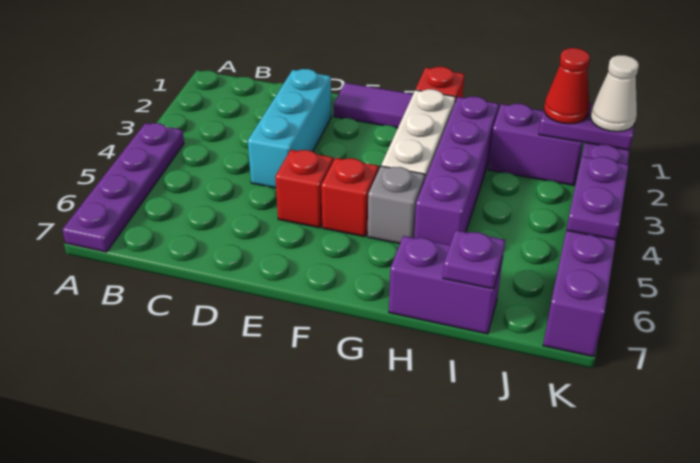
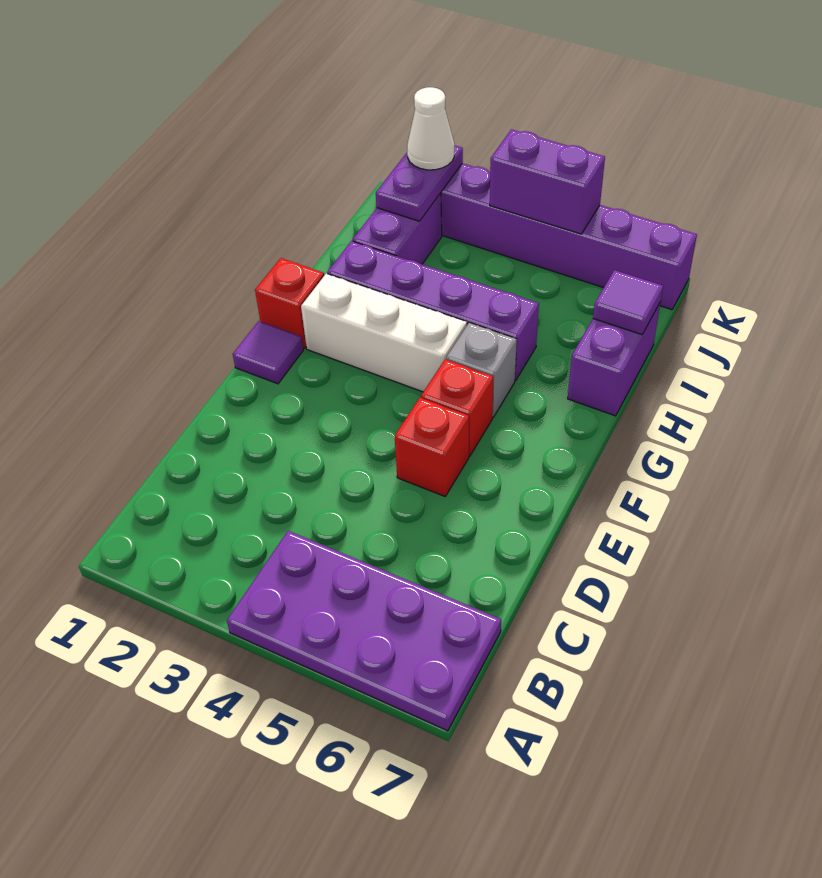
purple 1x4 plate [62,123,184,252] -> purple 2x4 plate [227,531,501,731]
cyan 1x3 brick [248,69,331,188] -> none
purple 1x2 tile [334,83,413,128] -> purple 1x1 tile [233,321,303,384]
purple 1x1 plate [443,230,505,289] -> purple 1x1 tile [593,270,663,335]
red 1x1 cone [544,48,590,124] -> none
purple 1x2 plate [566,157,629,240] -> purple 1x2 brick [490,129,605,234]

